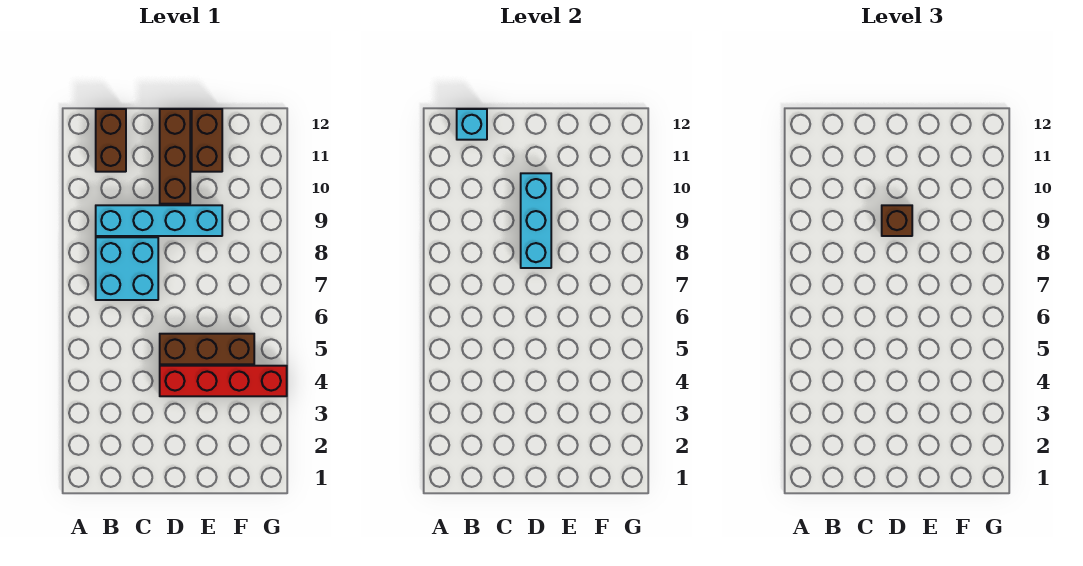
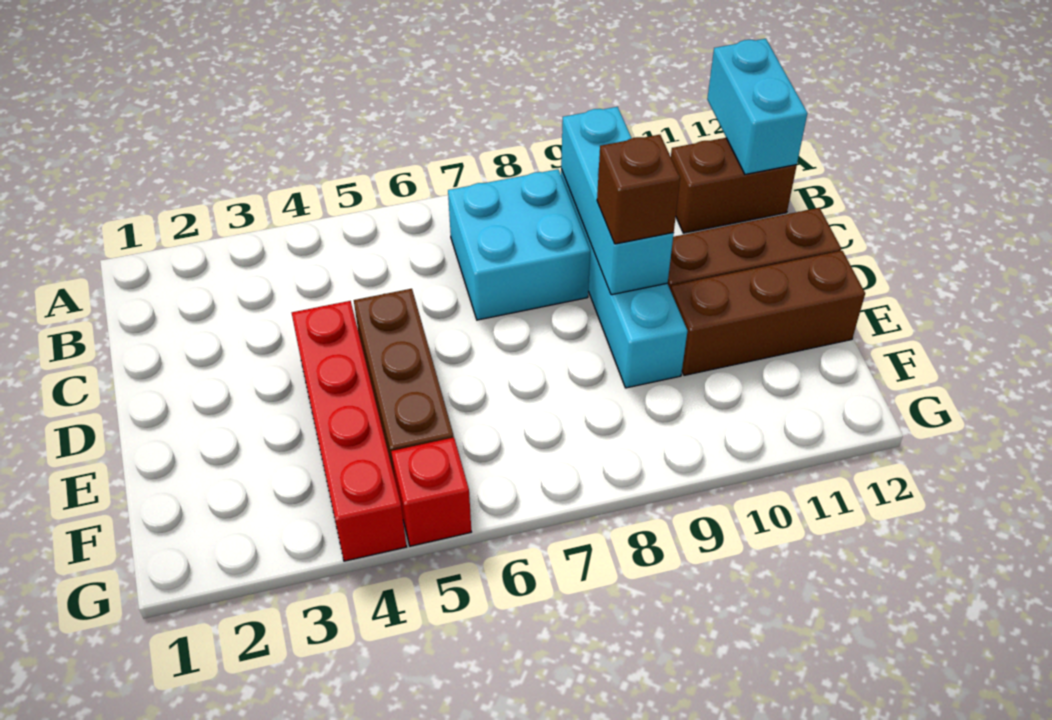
cyan 1x1 brick [457,109,487,140] -> cyan 1x2 brick [707,39,807,174]
cyan 1x3 brick [521,173,551,268] -> cyan 1x3 brick turned to [561,107,674,295]
brown 1x2 brick [192,109,222,172] -> brown 1x3 brick [671,251,865,375]
none -> red 1x1 brick [391,438,471,546]

